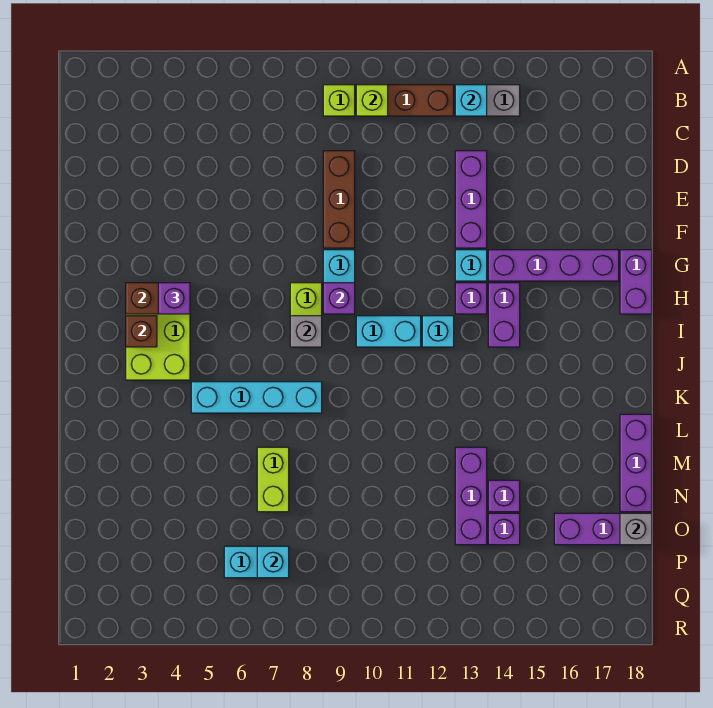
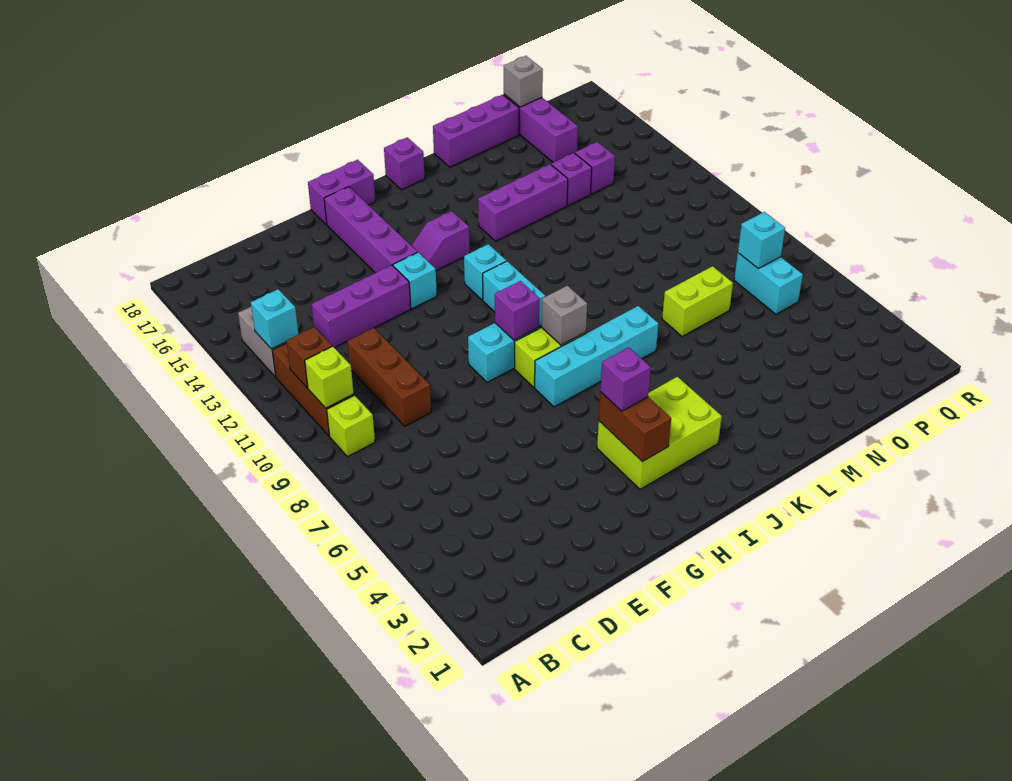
brown 1x3 brick [323,151,355,248] -> brown 1x3 brick turned to [347,328,431,426]
purple 1x1 brick [455,283,487,314] -> purple 1x1 brick moved to [384,137,425,190]
purple 1x2 brick [488,283,520,347] -> purple 1x2 slope [411,211,470,271]
brown 1x1 brick [126,316,157,347] -> brown 1x1 brick moved to [286,327,332,388]
cyan 1x4 brick [191,382,322,413] -> cyan 1x4 brick turned to [535,306,658,407]
purple 1x3 brick [455,447,487,545] -> purple 1x3 brick moved to [478,164,568,241]

